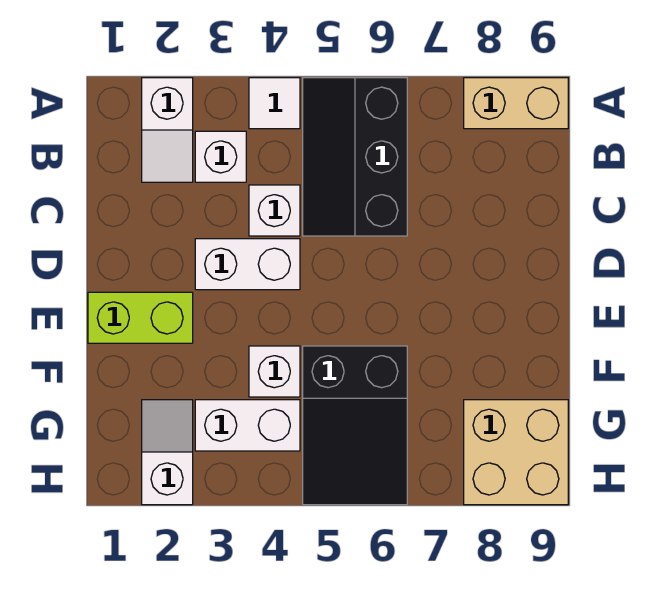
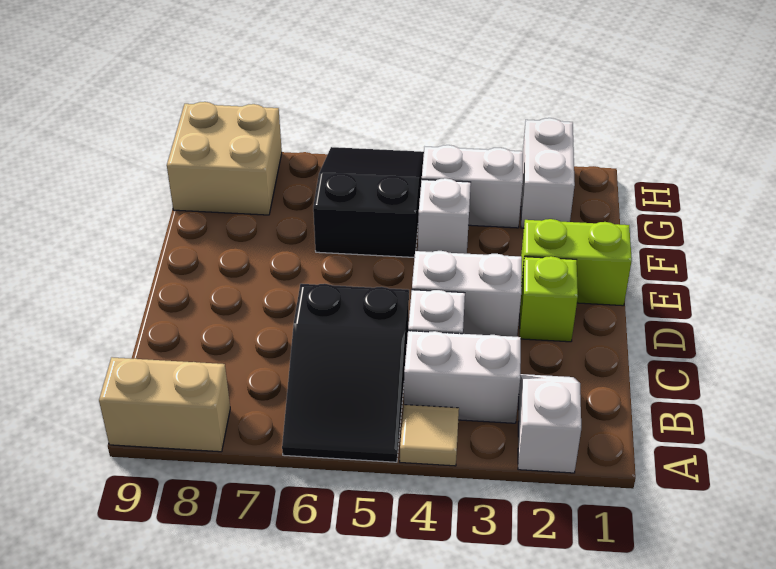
white 1x1 tile [249,78,300,129] -> tan 1x1 tile [400,405,459,466]
black 2x3 slope [303,78,407,236] -> black 2x3 slope turned to [282,284,409,462]
white 1x1 brick [195,131,246,182] -> white 1x2 brick [404,331,521,423]
none -> lime 1x1 brick [520,256,578,342]
white 1x2 slope [142,400,193,505] -> white 1x2 brick [521,118,575,228]

